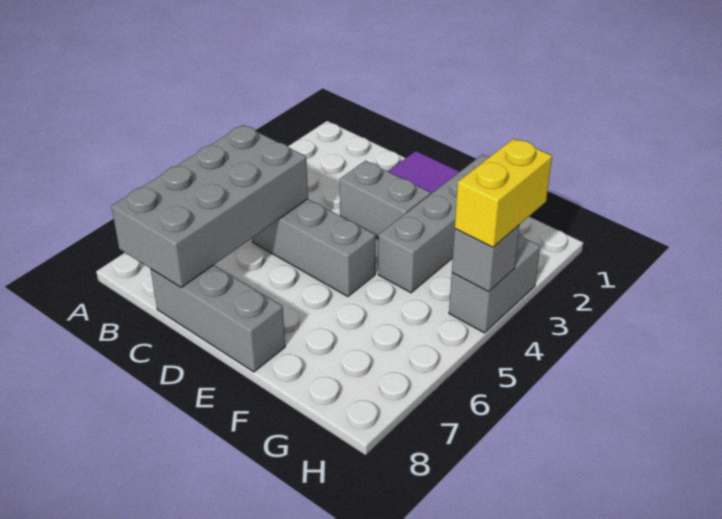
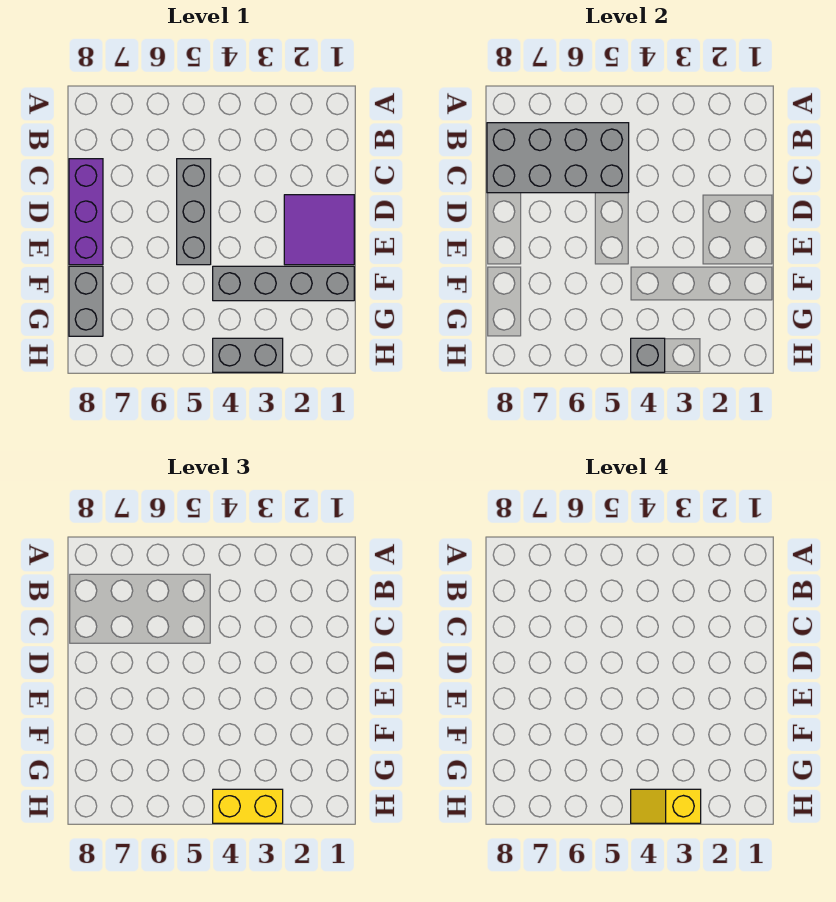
grey 1x3 brick [151,265,285,372] -> purple 1x3 brick [69,159,103,265]
grey 1x2 brick [339,161,430,239] -> grey 1x2 brick moved to [69,266,103,336]
none -> yellow 1x2 slope [631,789,701,823]

